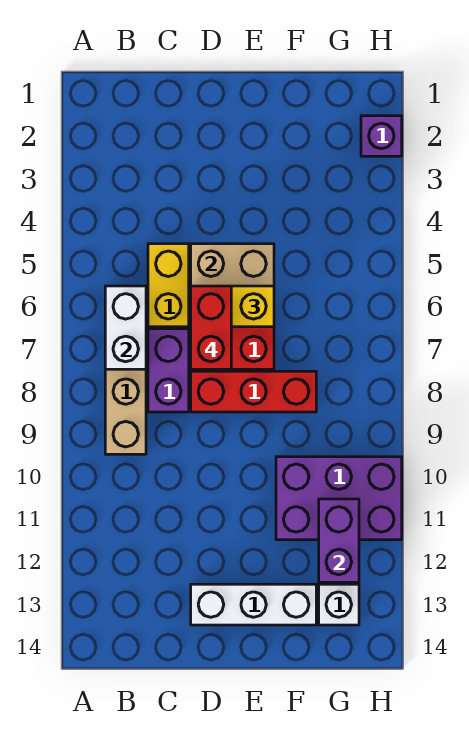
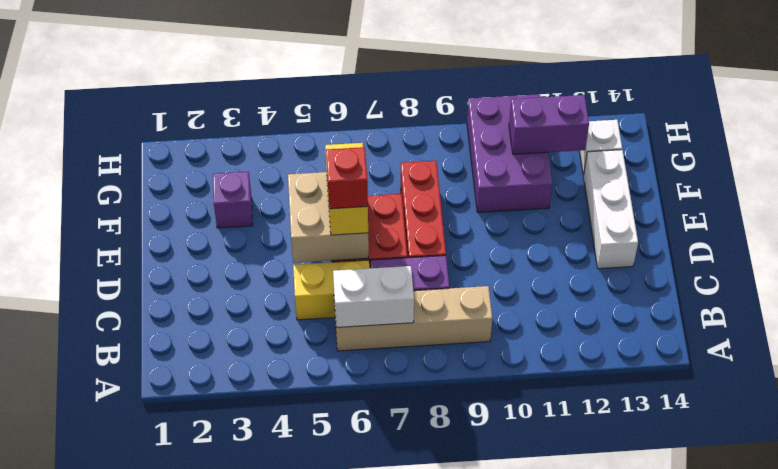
red 1x2 brick [191,286,231,369] -> red 1x1 brick [326,147,368,209]
purple 1x1 brick [361,116,402,156] -> purple 1x1 brick moved to [213,172,253,228]

